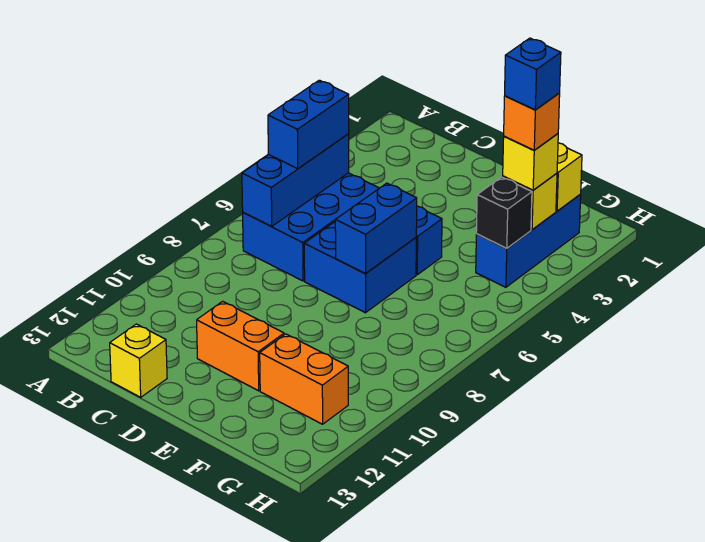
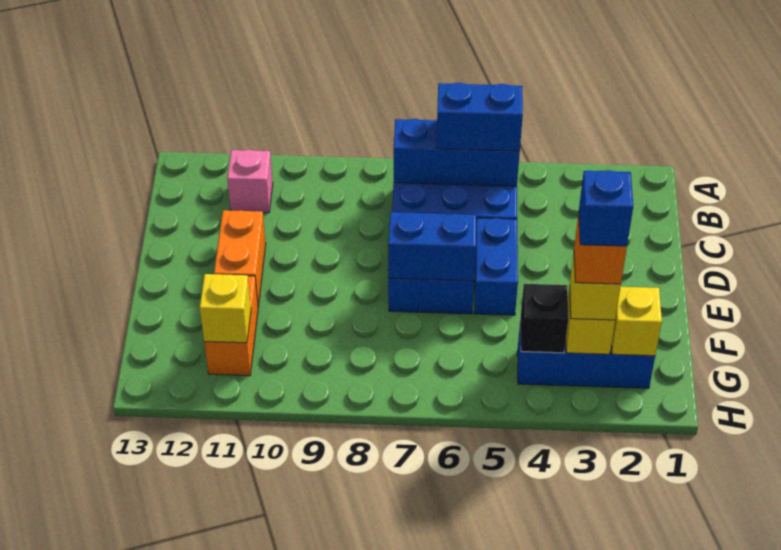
none -> pink 1x1 brick [227,150,273,213]
yellow 1x1 brick [110,324,167,397] -> yellow 1x1 brick moved to [200,274,251,343]

